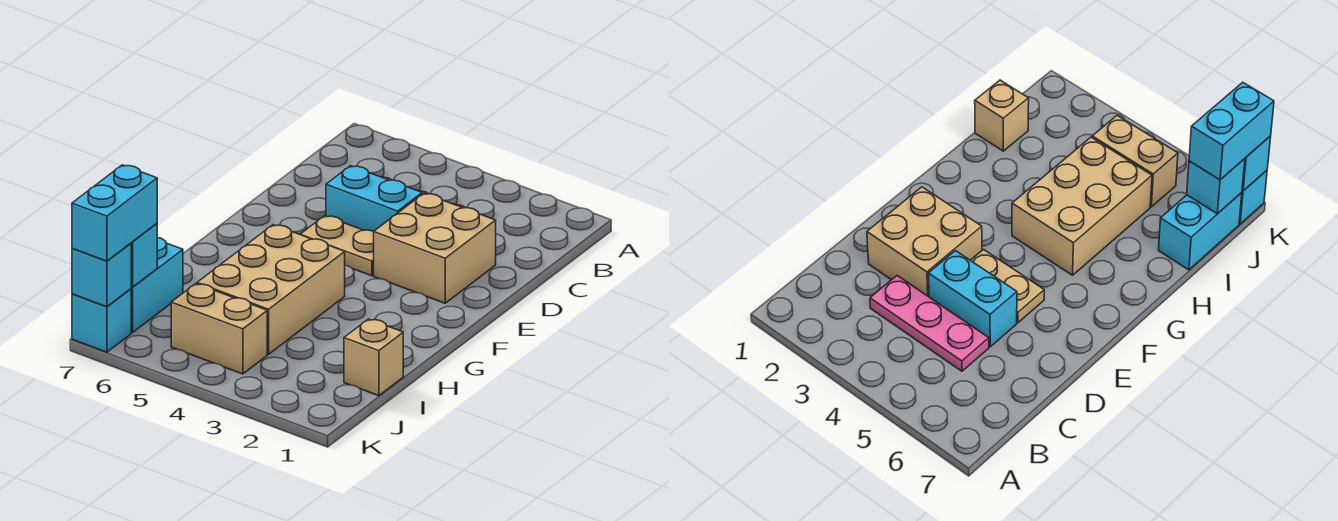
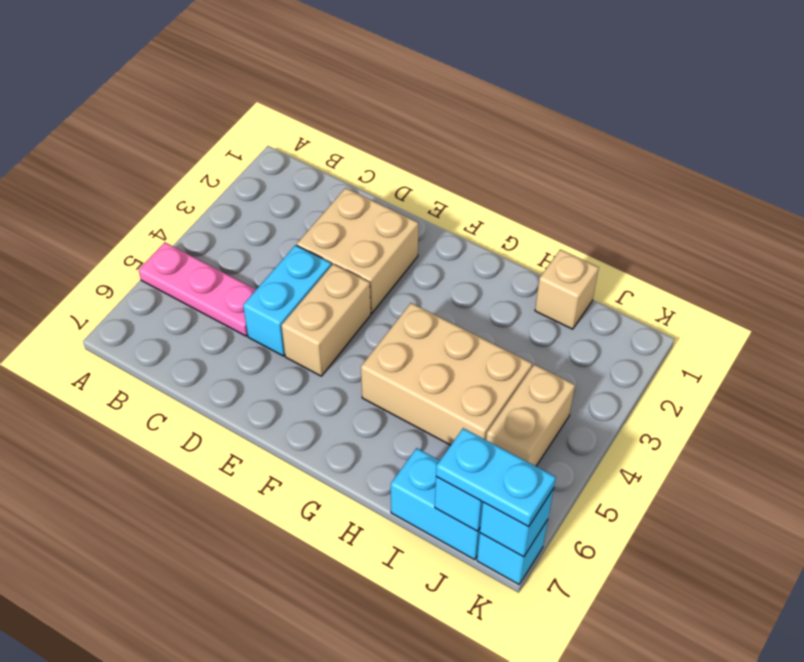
pink 1x3 plate [870,276,989,371] -> pink 1x3 plate turned to [139,242,256,336]
tan 1x2 plate [300,216,374,276] -> tan 1x2 brick [281,264,371,376]
cyan 1x2 brick [72,165,157,261] -> cyan 1x2 plate [436,428,556,527]

